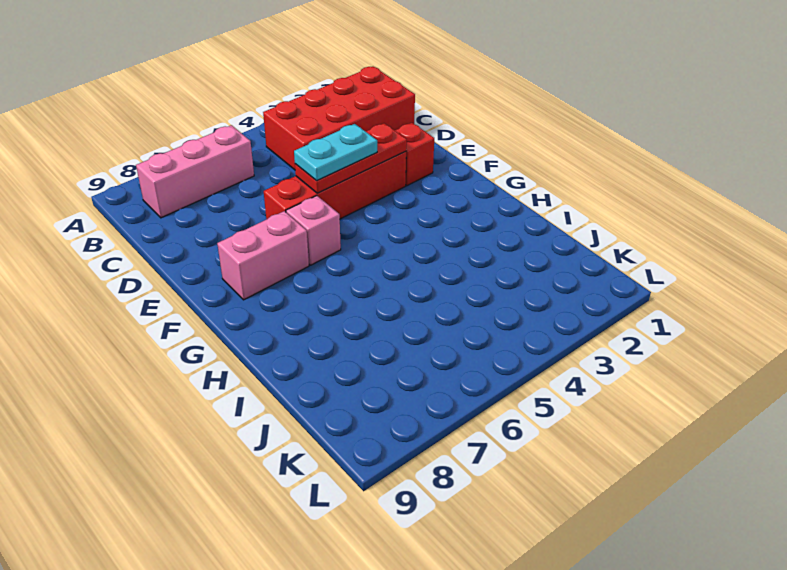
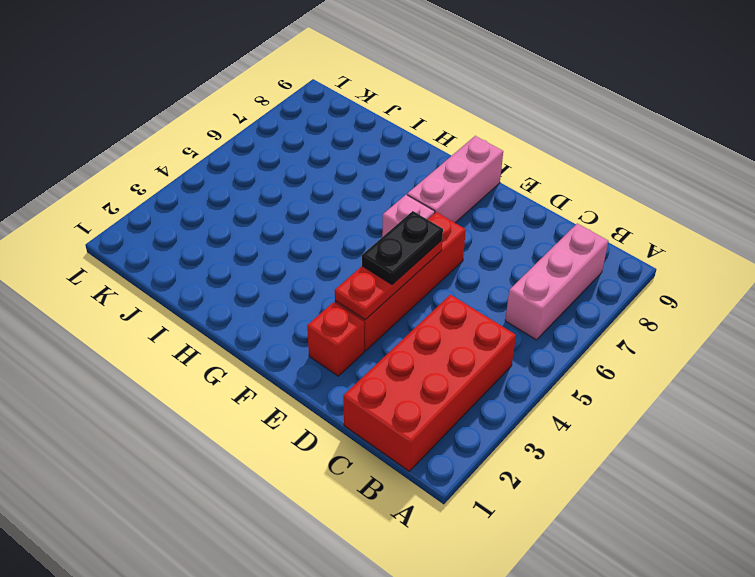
cyan 1x2 plate [294,124,377,181] -> black 1x2 plate [362,211,443,284]
pink 1x2 brick [217,211,309,300] -> pink 1x3 brick [407,136,503,223]

